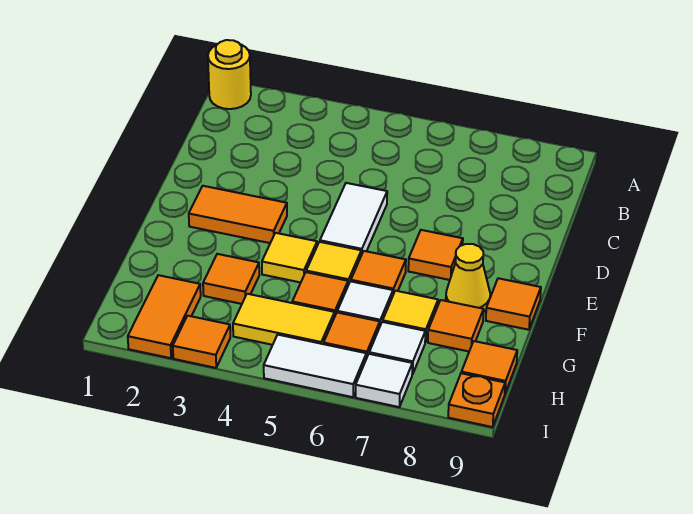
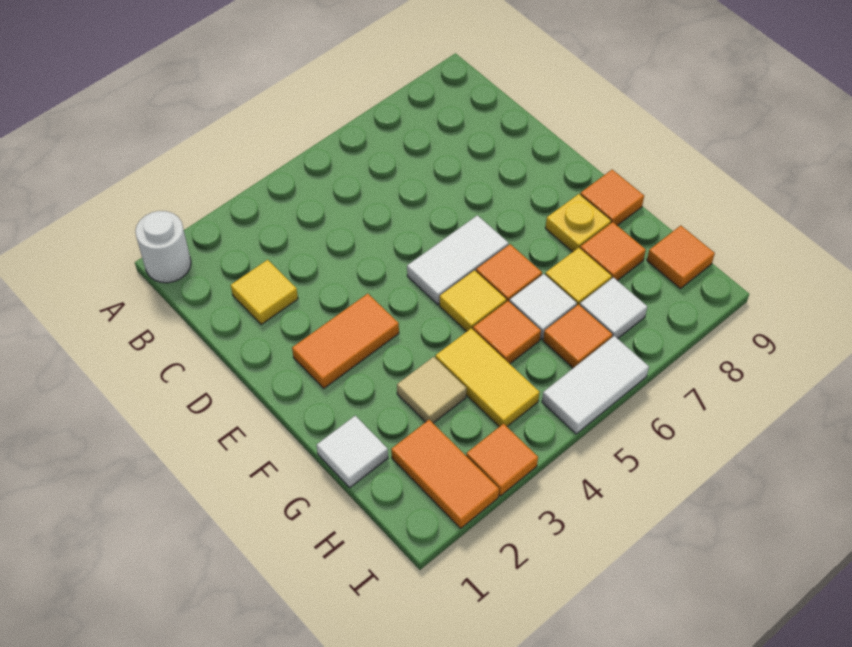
yellow 1x1 round brick [208,40,251,109] -> white 1x1 round brick [135,211,191,283]
white 1x2 tile [320,183,387,255] -> white 1x2 tile turned to [407,215,509,305]
orange 1x1 tile [408,230,463,280] -> none
yellow 1x1 tile [262,233,317,282] -> yellow 1x1 tile moved to [231,260,298,325]
yellow 1x1 cone [446,244,490,312] -> yellow 1x1 plate [545,194,611,252]
orange 1x1 tile [203,254,259,304] -> tan 1x1 tile [397,357,466,423]
yellow 1x2 tile [233,294,335,345] -> yellow 1x2 tile turned to [435,328,540,427]
white 1x1 tile [356,354,412,407] -> white 1x1 tile moved to [317,416,388,488]
orange 1x1 plate [448,373,505,427] -> none

